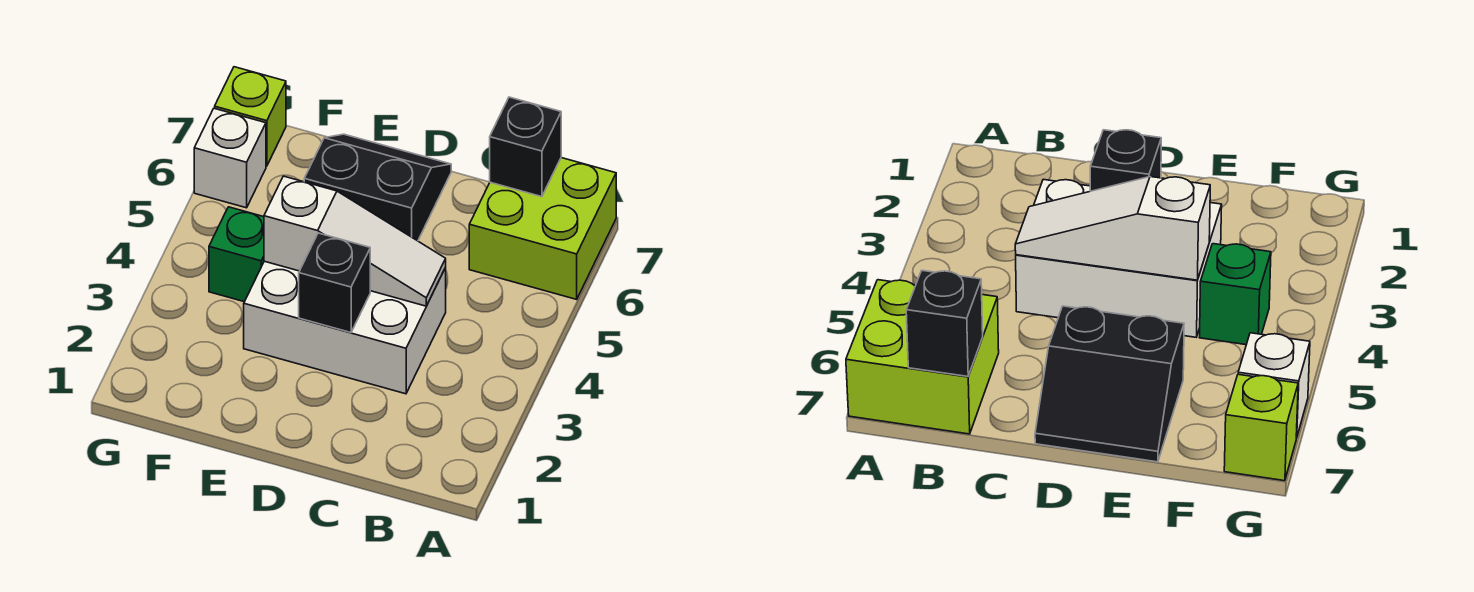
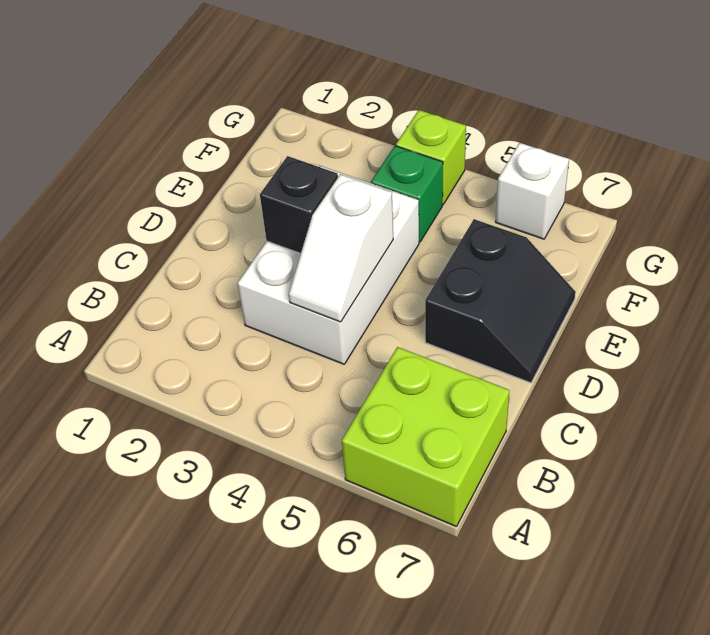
black 1x1 brick [490,97,561,197] -> none
white 1x3 slope [264,176,446,306] -> white 1x2 slope [289,174,393,322]
lime 1x1 brick [215,67,286,166] -> lime 1x1 brick moved to [396,110,466,204]

